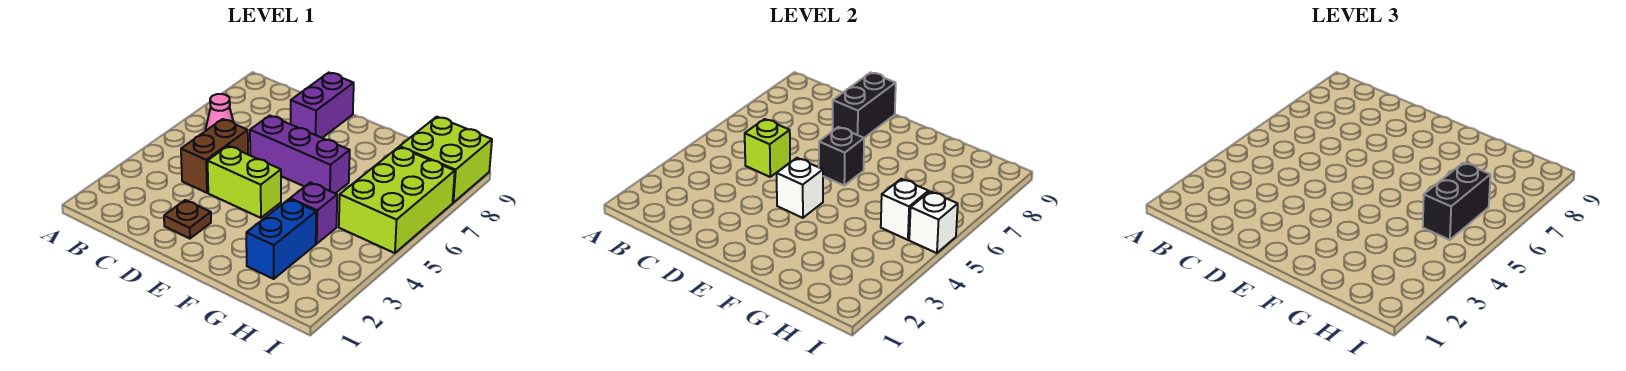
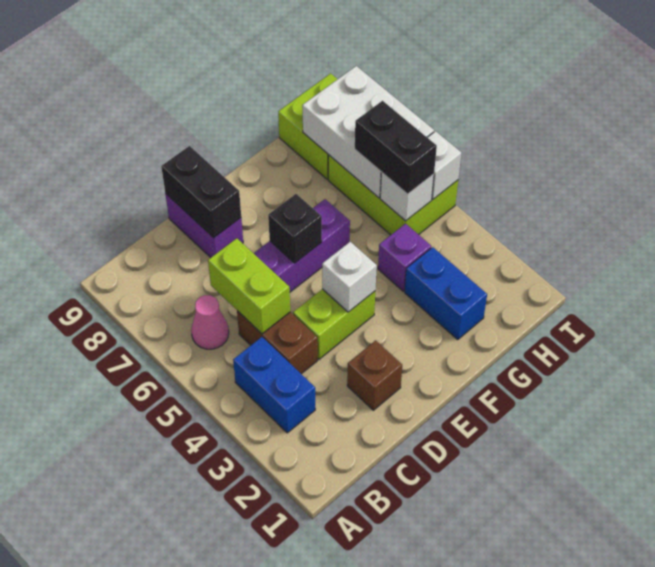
none -> blue 1x2 brick [233,337,315,433]
lime 1x1 brick [745,119,790,177] -> lime 1x2 brick [208,238,290,334]
brown 1x1 plate [164,200,211,239] -> brown 1x1 brick [347,340,402,410]
none -> white 2x3 brick [302,66,434,198]

